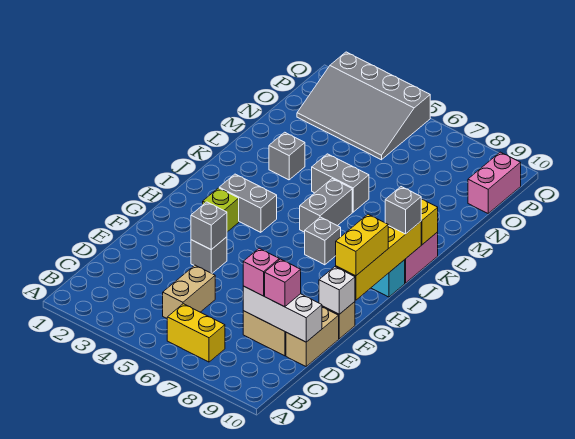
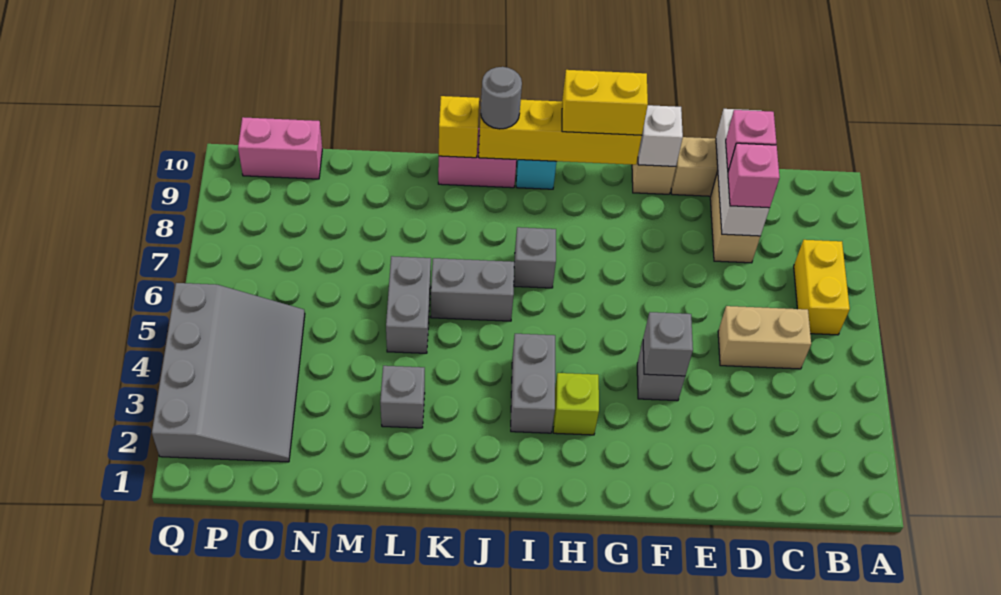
grey 1x1 brick [385,187,421,234] -> grey 1x1 round brick [481,67,522,129]

